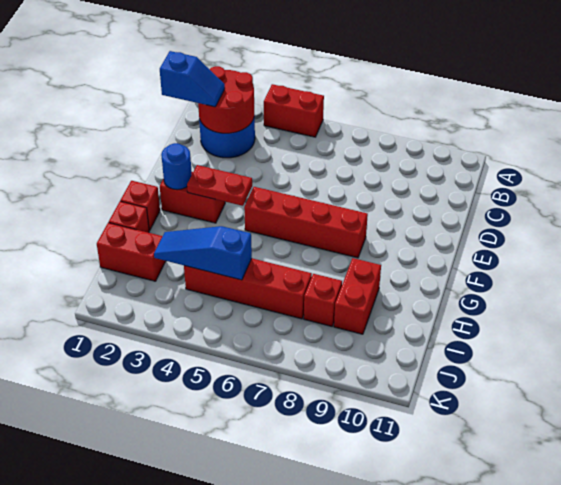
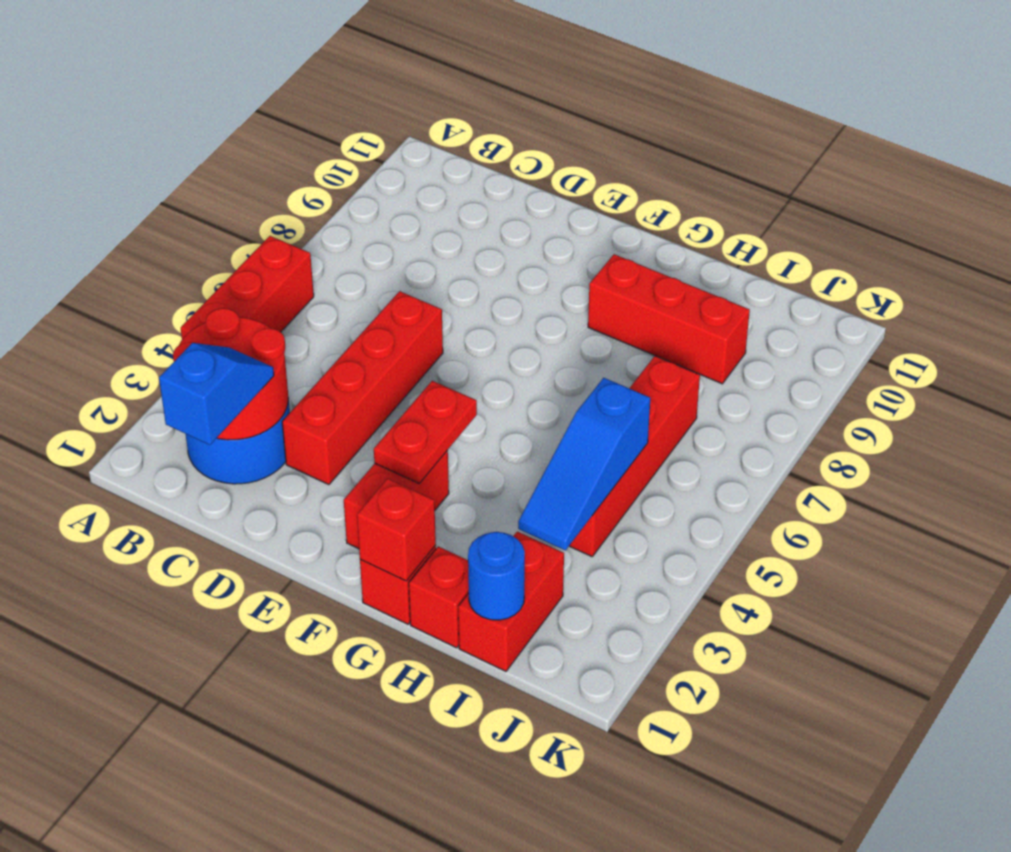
red 1x2 brick [264,84,324,137] -> red 1x3 brick [181,236,314,339]
blue 1x1 round brick [161,143,192,190] -> blue 1x1 round brick moved to [468,532,525,620]
red 1x4 brick [244,187,368,258] -> red 1x4 brick moved to [282,291,443,485]
red 1x2 brick [334,258,381,334] -> red 1x3 brick [588,254,750,384]
red 1x1 brick [304,274,342,326] -> red 1x1 brick moved to [357,478,436,581]

